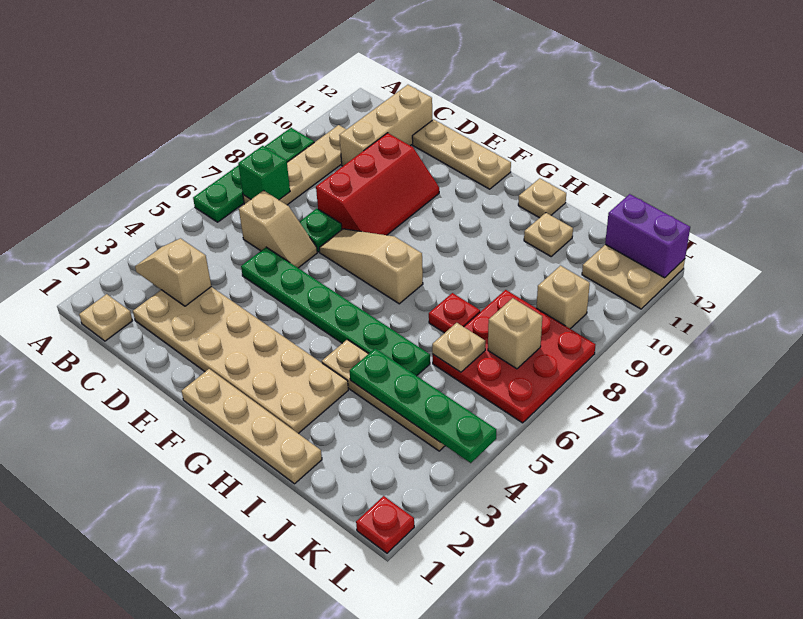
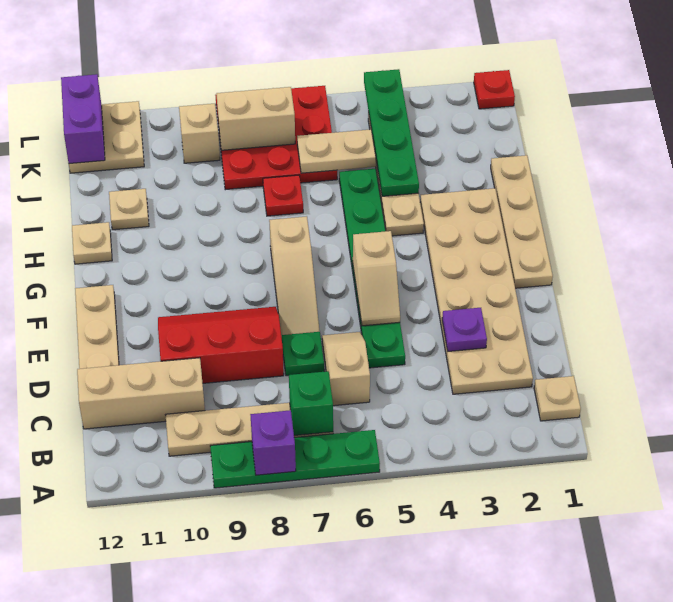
none -> purple 1x1 brick [250,410,296,475]
tan 1x2 slope [135,238,211,306] -> tan 1x2 slope moved to [353,231,400,326]
none -> purple 1x1 plate [442,308,487,351]
tan 1x1 plate [432,323,485,372] -> tan 1x2 plate [297,129,376,173]
tan 1x1 brick [488,298,542,369] -> tan 1x2 brick [217,87,295,150]

